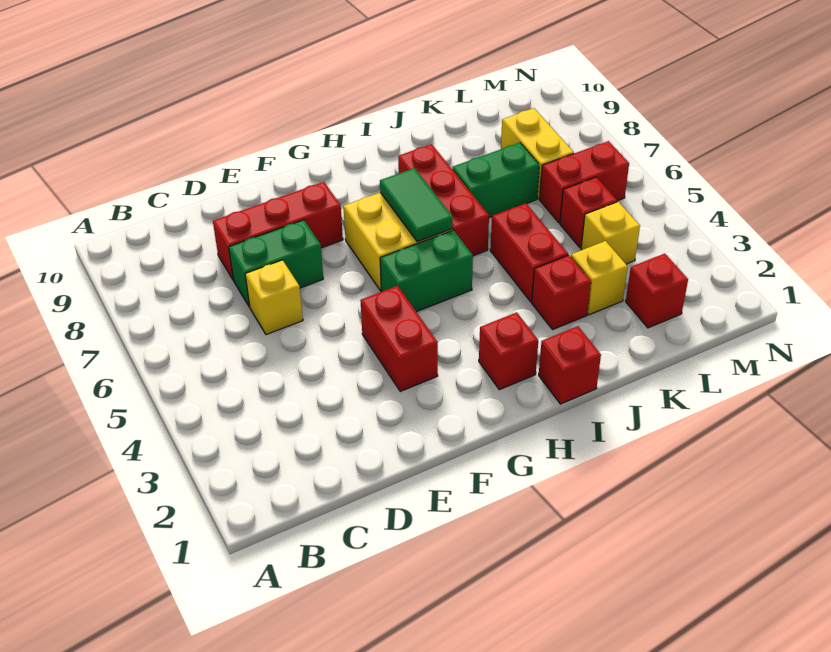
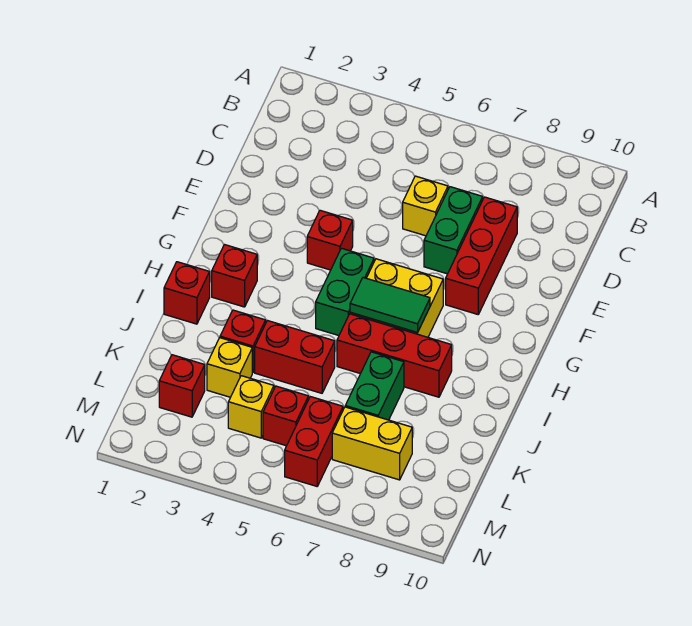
red 1x2 brick [360,286,438,391] -> red 1x1 brick [307,210,353,270]

